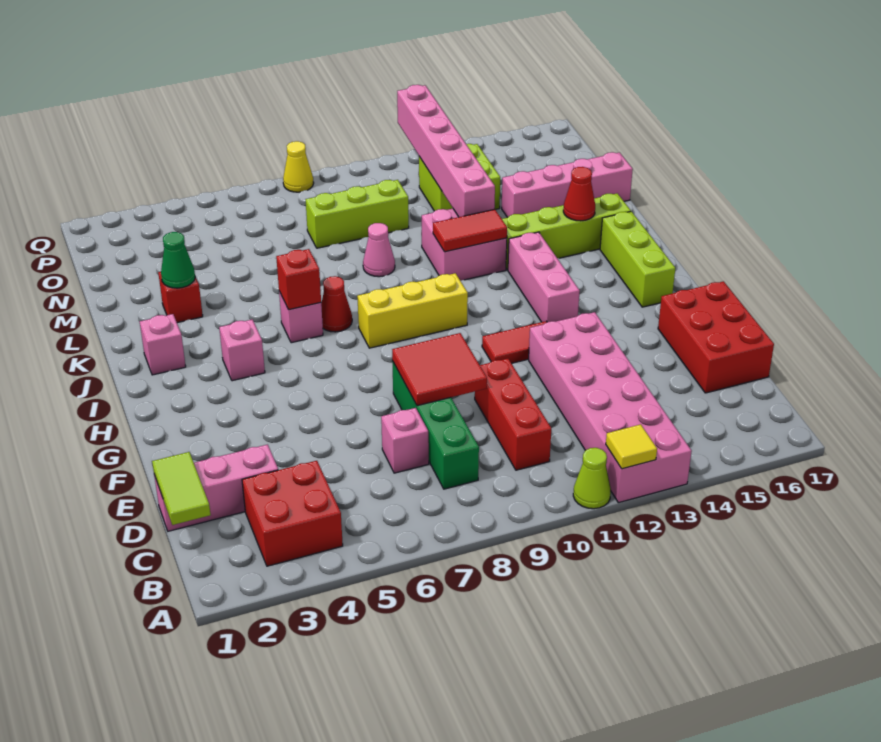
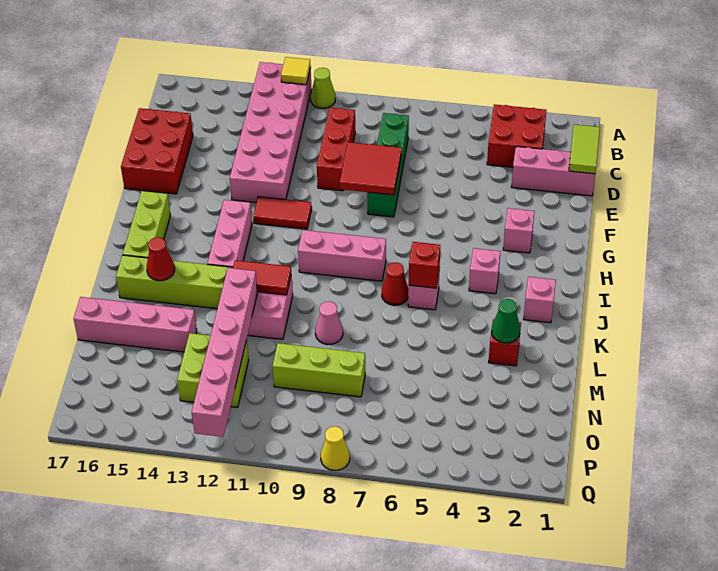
pink 1x1 brick [381,408,429,473] -> pink 1x1 brick moved to [503,208,534,253]
yellow 1x3 brick [357,273,468,348] -> pink 1x3 brick [298,230,386,281]

